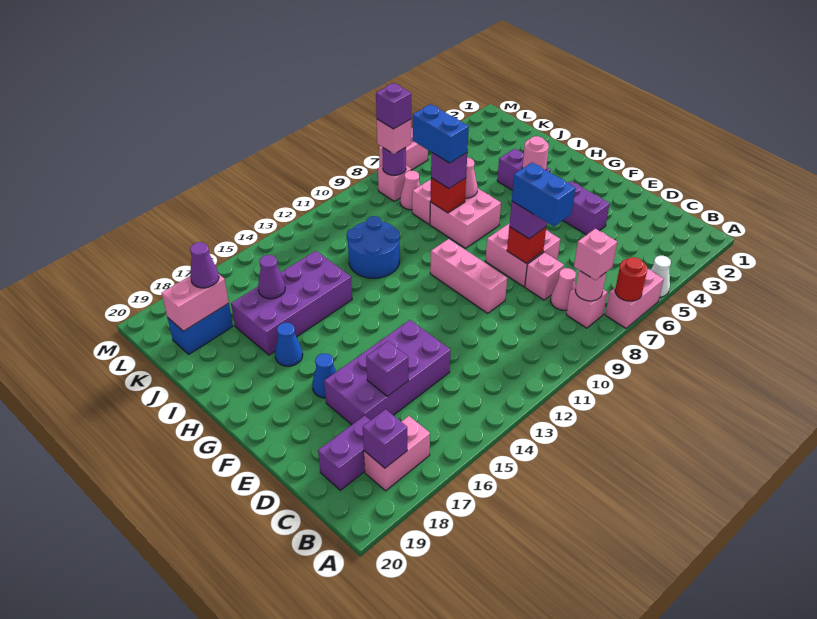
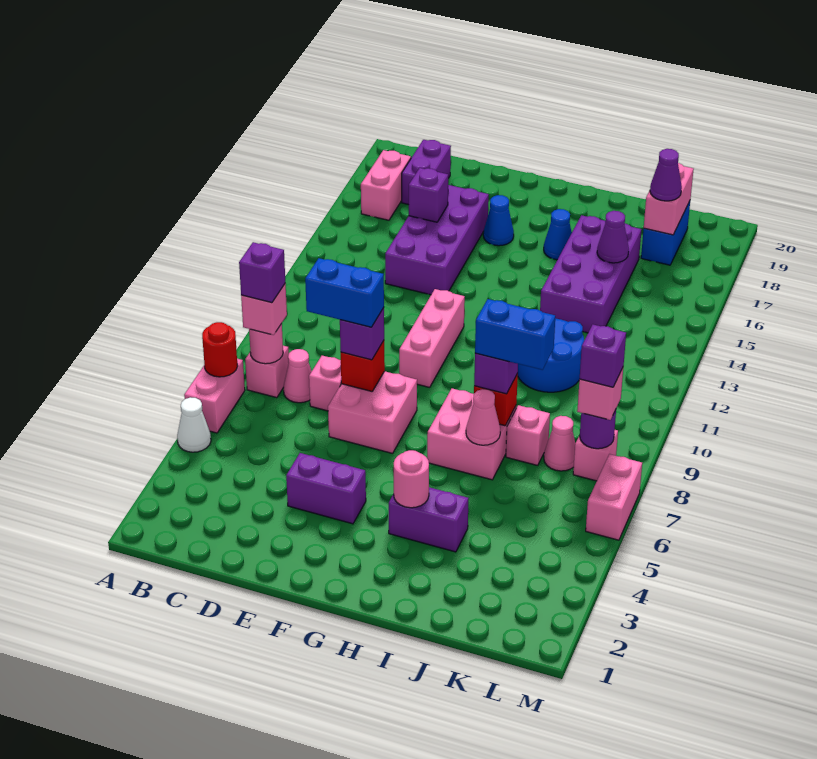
purple 1x1 brick [363,409,407,468] -> purple 1x1 brick moved to [239,242,285,303]
pink 1x3 brick [430,239,507,313] -> pink 1x3 brick turned to [399,289,465,387]

